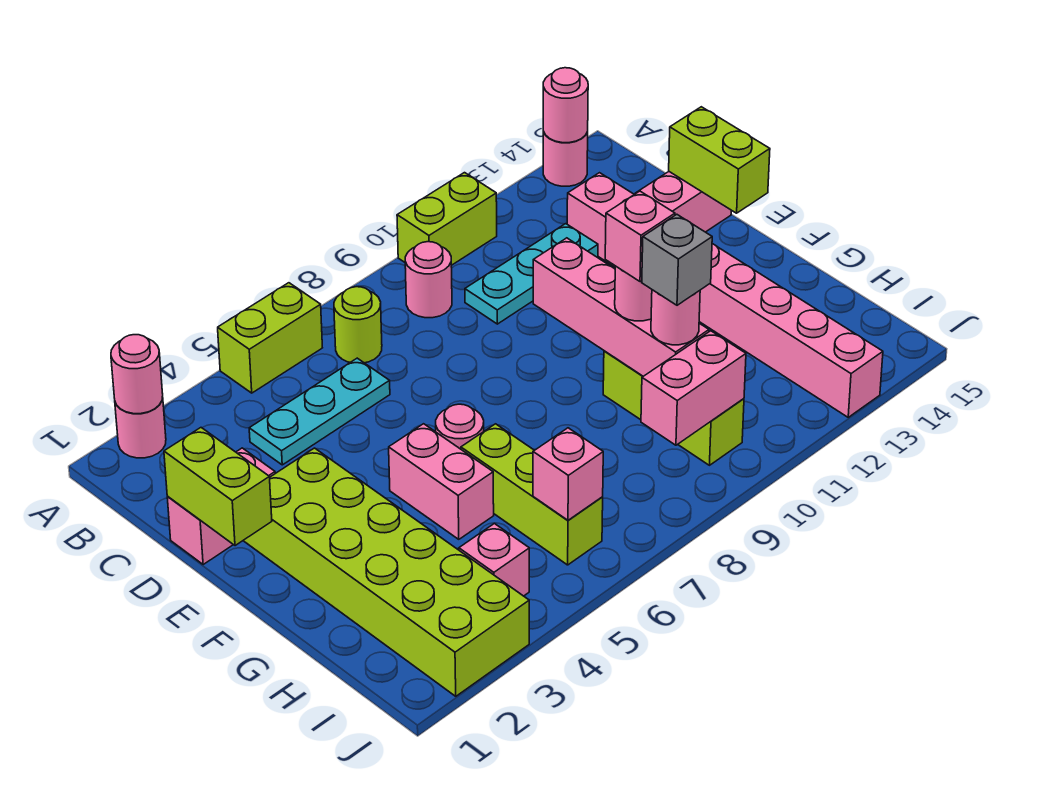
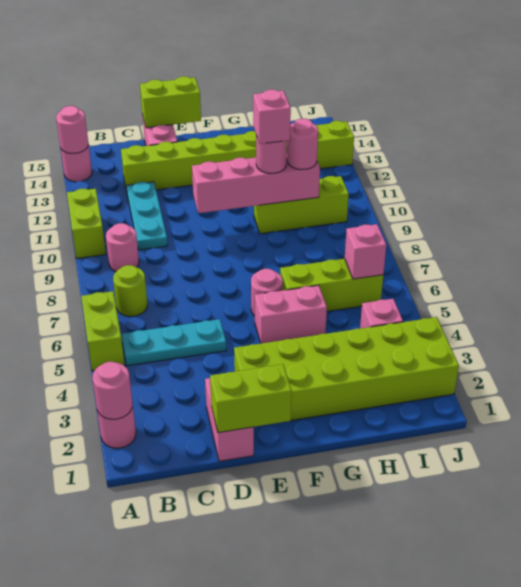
cyan 1x3 plate [249,358,390,465] -> cyan 1x3 plate turned to [121,319,226,366]
pink 1x8 brick [567,173,883,417] -> lime 1x8 brick [121,121,354,191]
grey 1x1 brick [642,214,712,305] -> none
pink 1x2 brick [641,331,746,445] -> none

